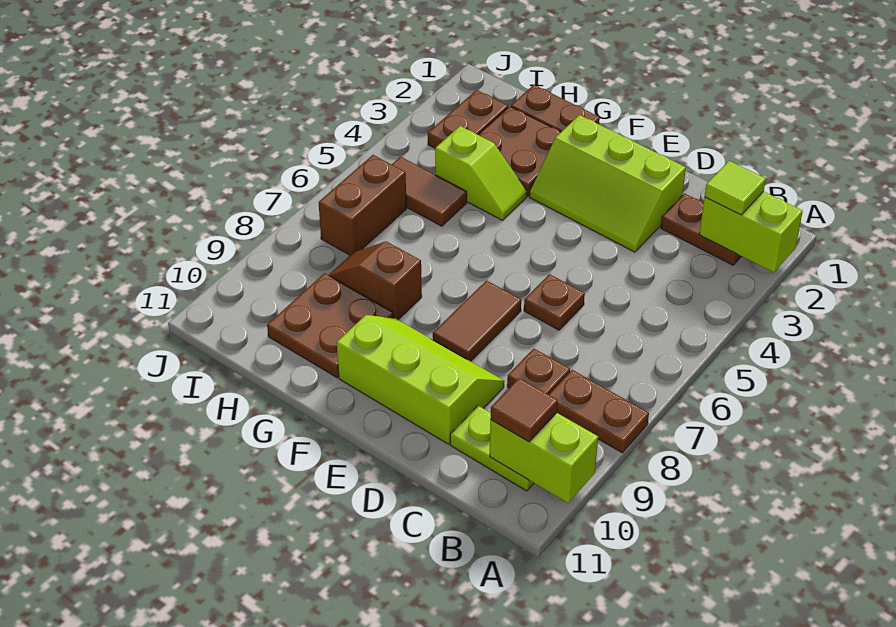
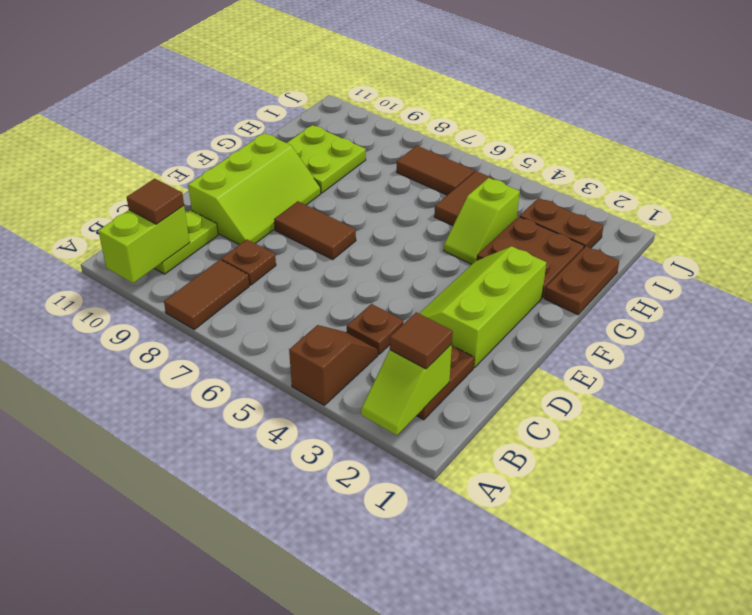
lime 1x2 brick [699,191,803,272] -> lime 1x2 slope [361,344,452,435]
brown 1x2 plate [549,370,649,453] -> brown 1x2 tile [164,260,249,329]
lime 1x1 tile [705,161,766,215] -> brown 1x1 tile [390,312,453,369]
brown 1x1 plate [524,274,585,330] -> brown 1x1 plate moved to [347,304,404,355]
brown 1x2 slope [329,241,422,320] -> brown 1x2 slope moved to [289,325,378,405]
brown 2x2 plate [267,273,394,378] -> lime 2x2 plate [287,125,366,193]
brown 1x2 brick [319,155,406,255] -> brown 1x2 tile [397,146,474,195]

